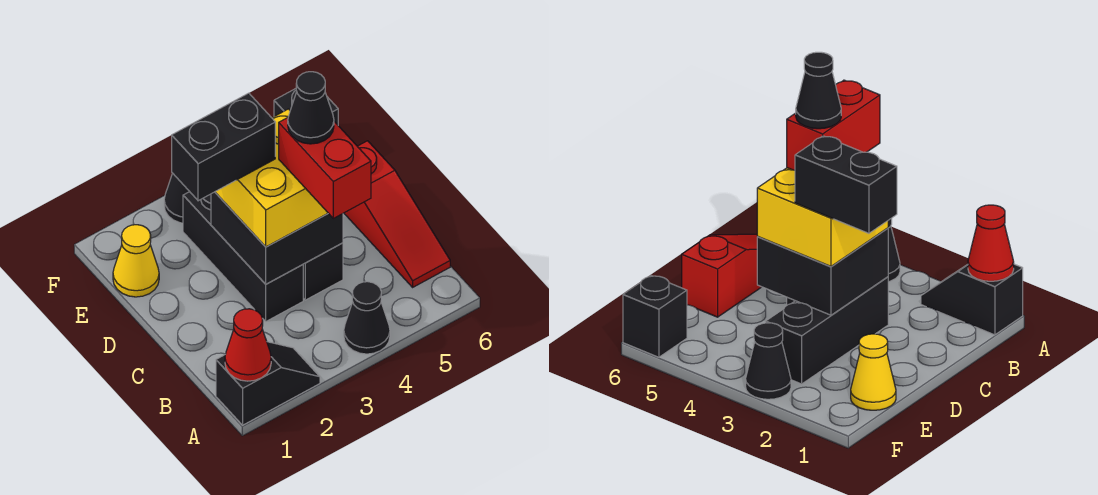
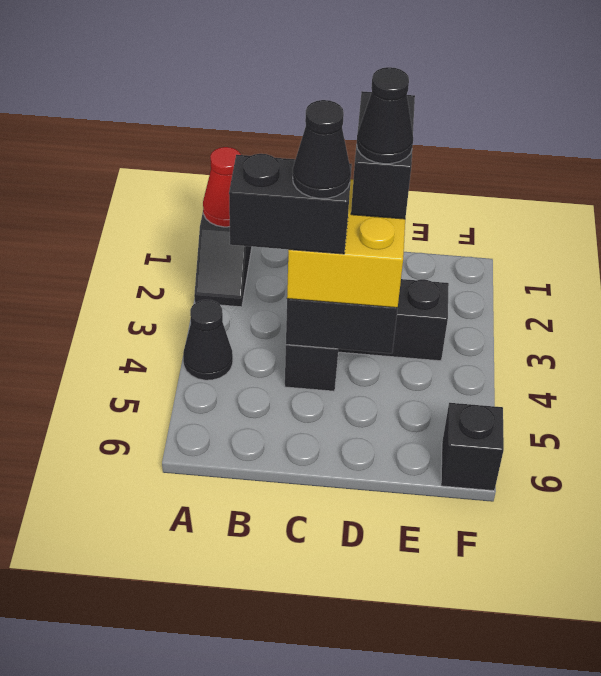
red 1x2 brick [279,118,371,218] -> black 1x2 brick [229,154,352,254]
red 1x3 slope [344,141,450,287] -> none
yellow 1x1 cone [113,225,159,297] -> none
black 1x1 cone [164,173,190,223] -> black 1x1 cone moved to [357,67,413,164]

